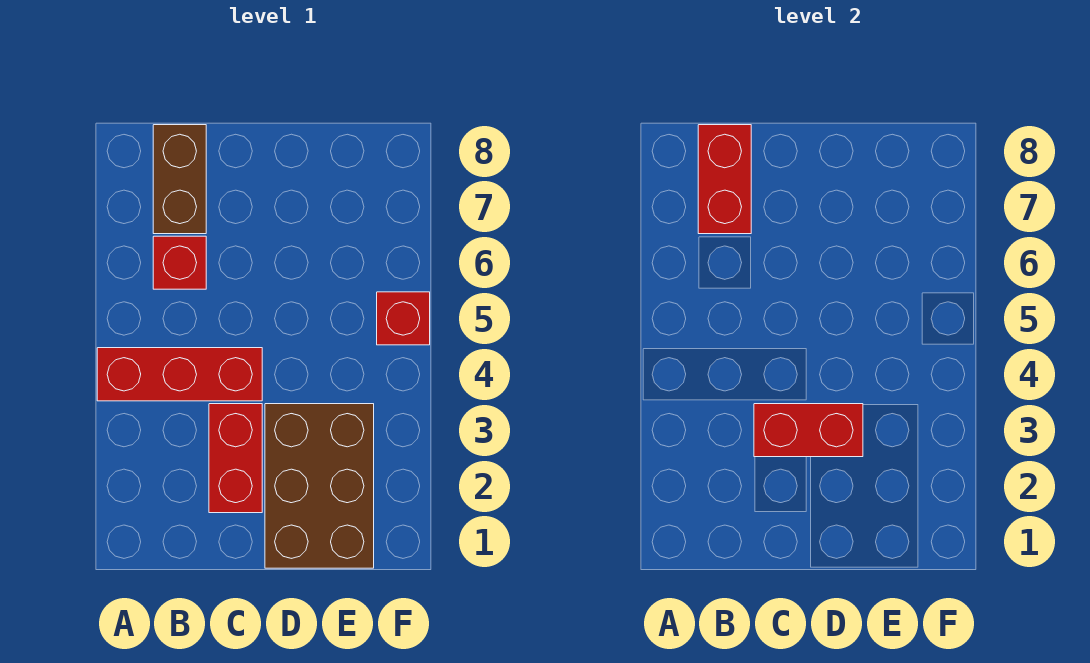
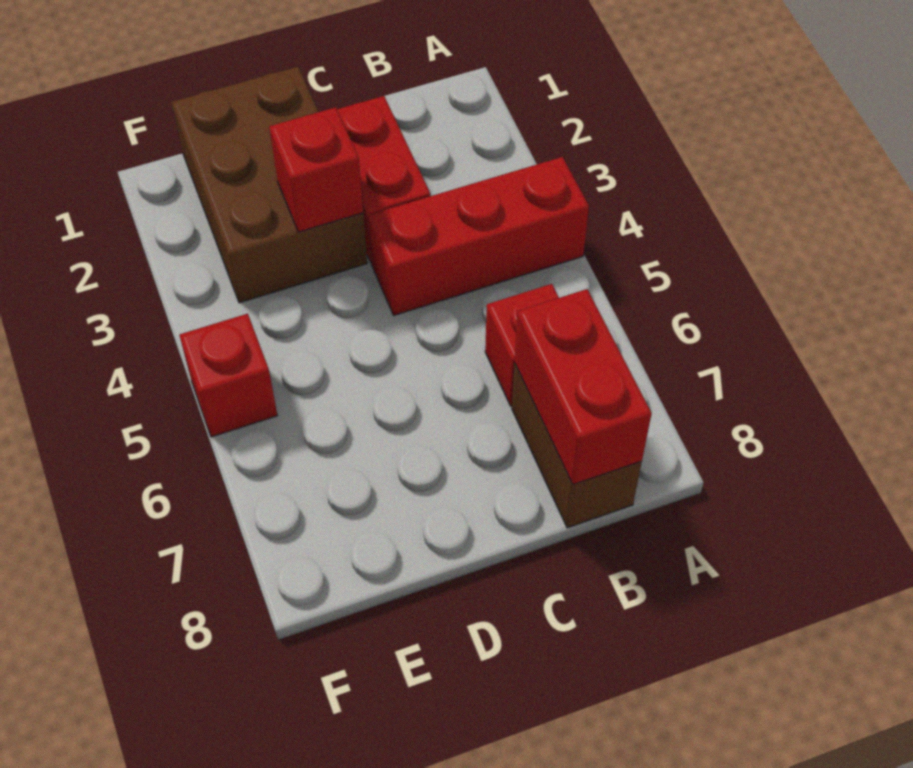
red 1x2 brick [754,404,863,457] -> red 1x1 brick [269,107,363,232]

